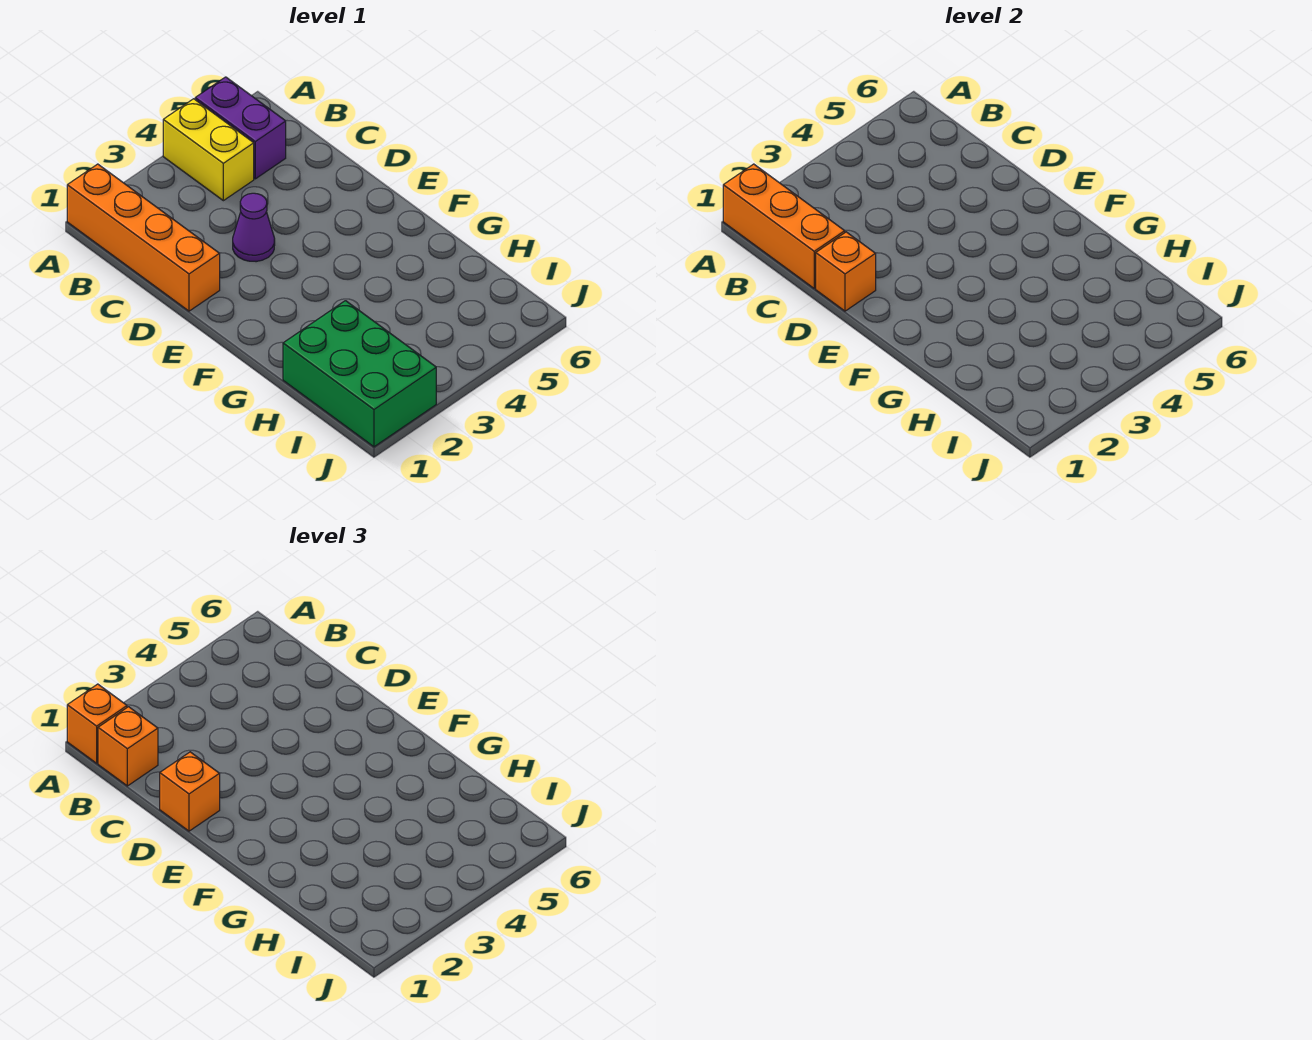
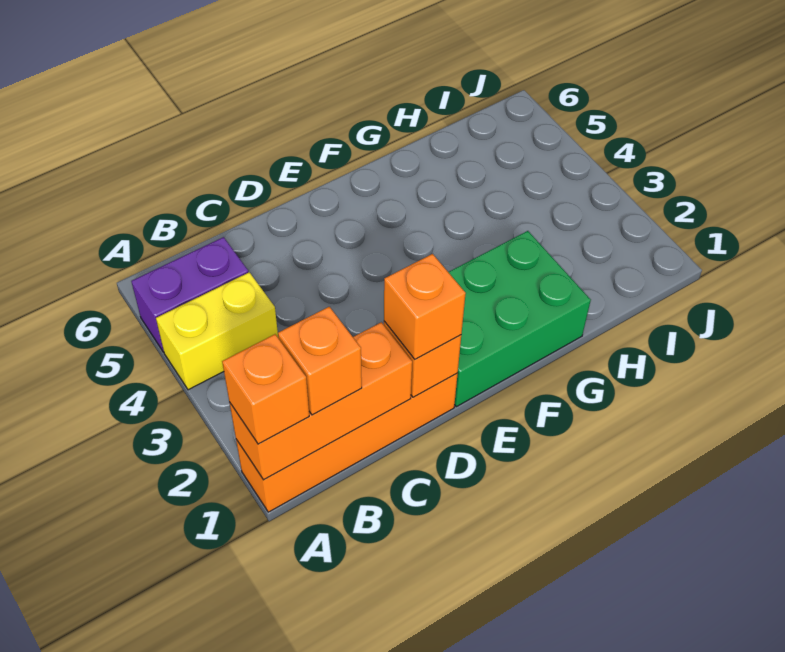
purple 1x1 cone [233,193,275,262] -> none
green 2x3 brick [283,301,436,447] -> green 2x3 brick moved to [449,231,591,407]

